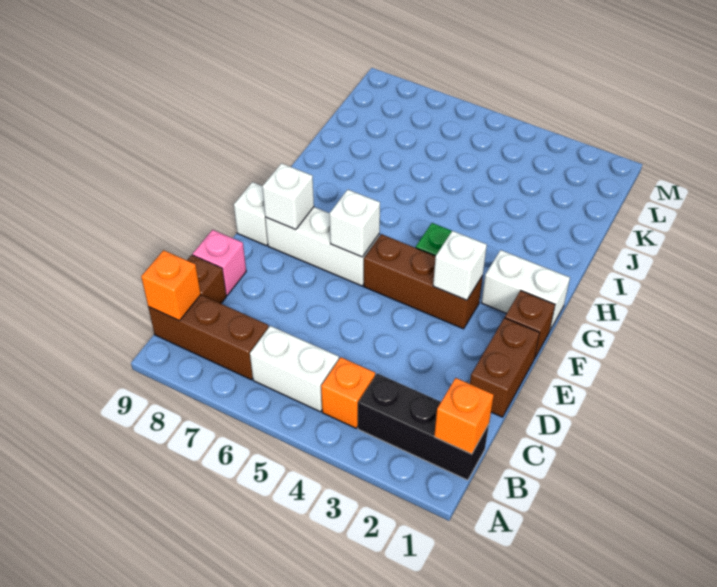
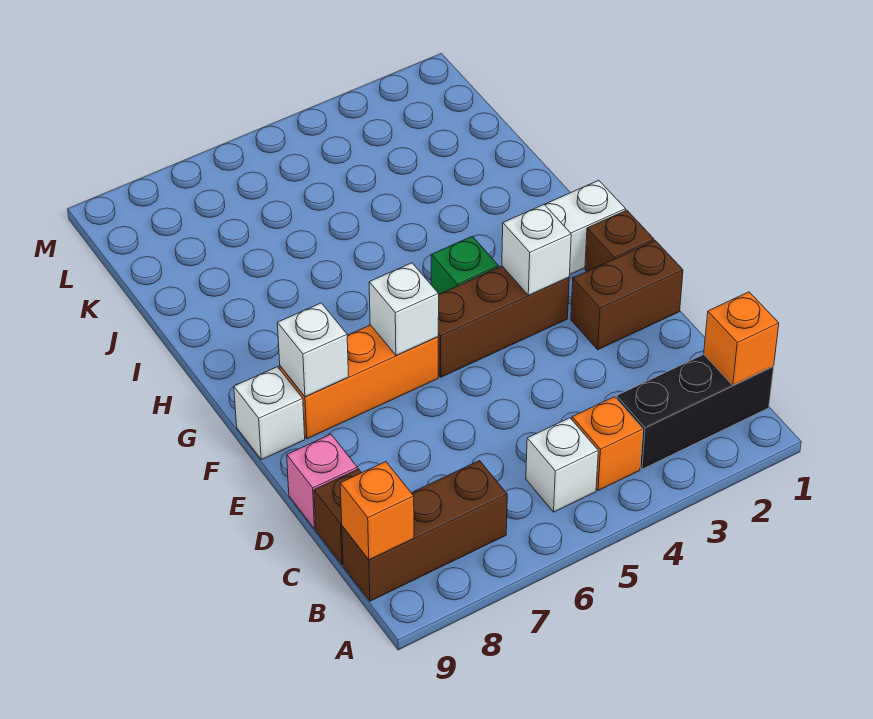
white 1x2 brick [250,326,339,412] -> white 1x1 brick [526,418,598,512]
brown 1x2 brick [470,318,540,417] -> brown 1x2 brick turned to [571,241,683,350]
white 1x3 brick [265,207,379,286] -> orange 1x3 brick [280,325,438,439]

